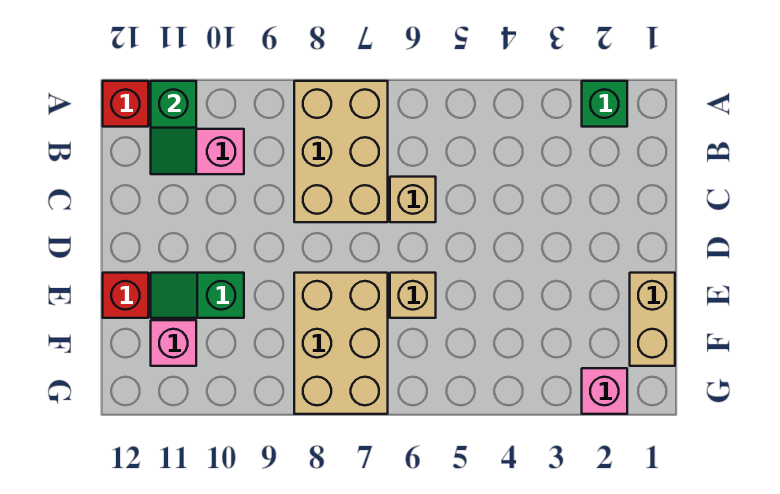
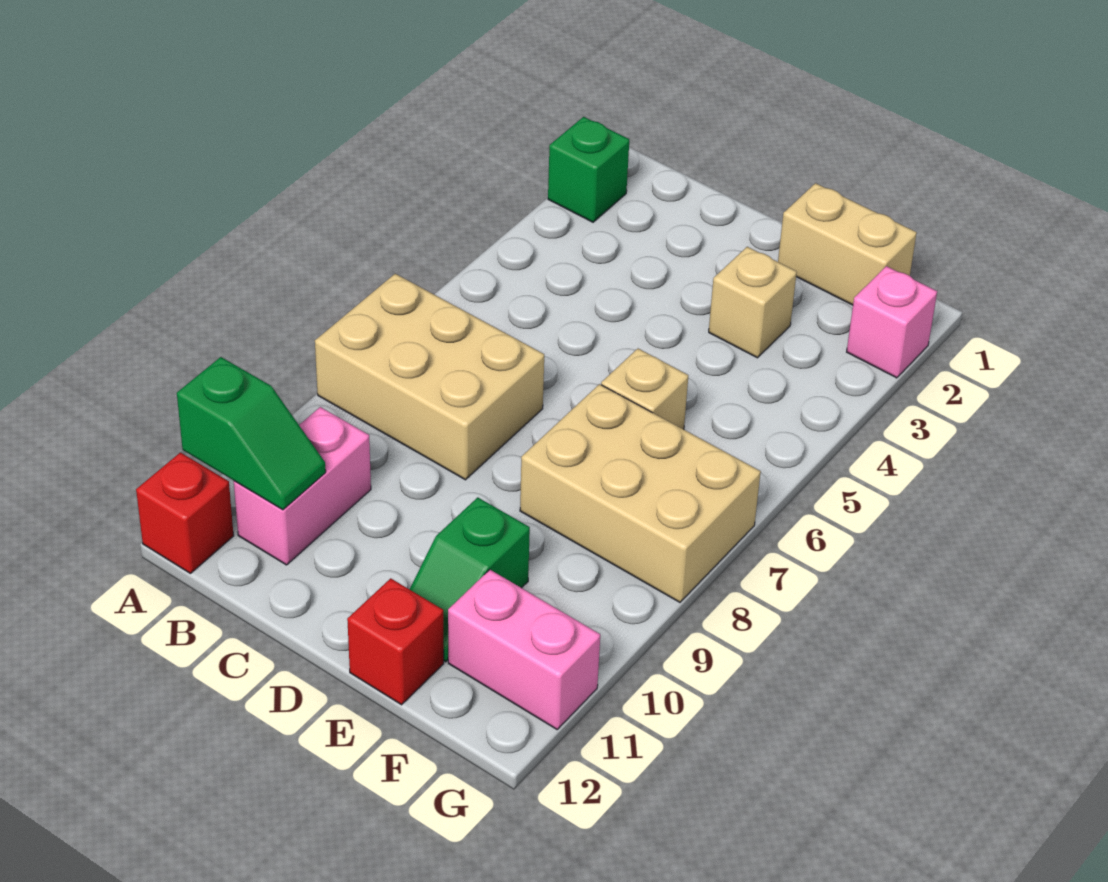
tan 1x1 brick [390,177,436,222] -> tan 1x1 brick moved to [709,247,797,358]
pink 1x1 brick [151,320,196,366] -> pink 1x2 brick [448,570,600,729]

